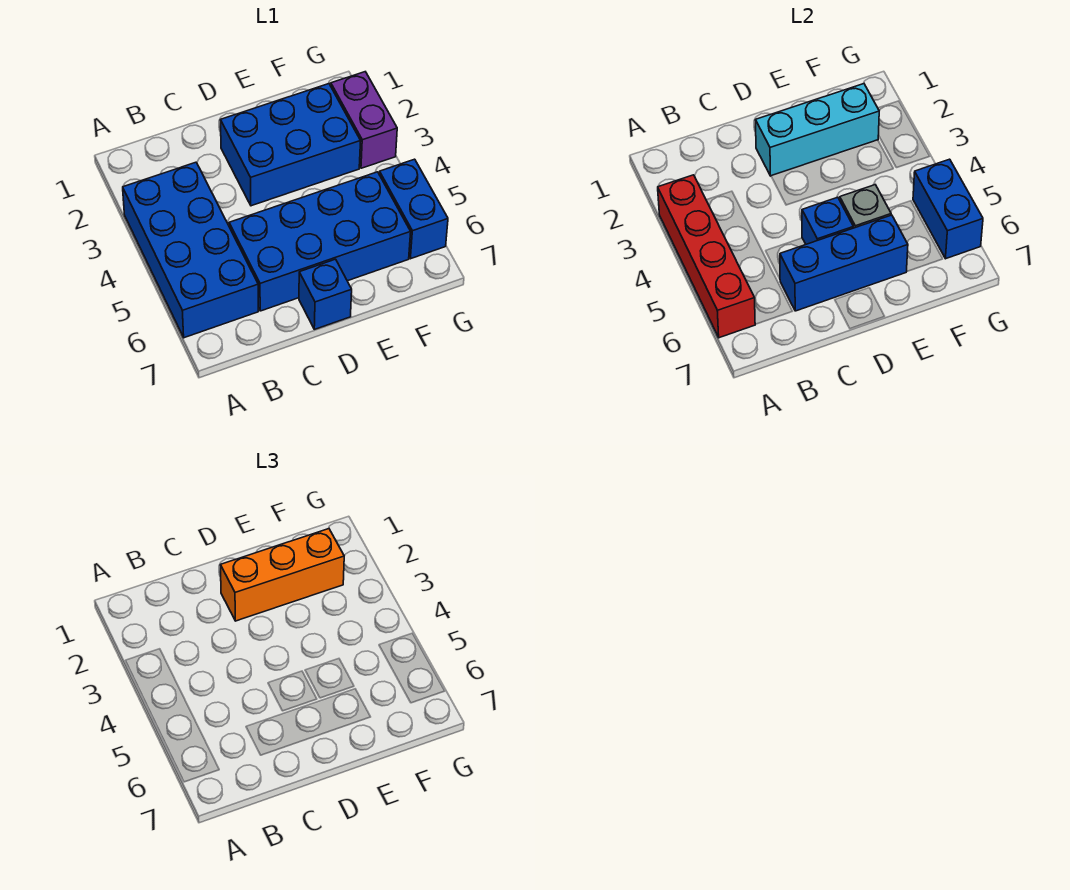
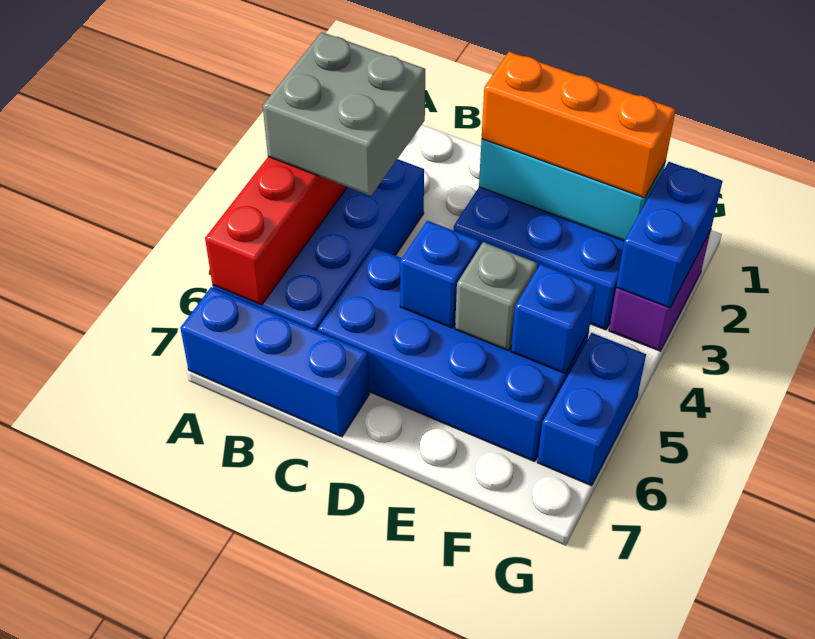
none -> grey 2x2 brick [263,32,425,196]
blue 1x3 brick [780,215,908,311] -> blue 1x3 brick moved to [180,287,369,437]
blue 1x1 brick [299,259,352,329] -> blue 1x1 brick moved to [511,264,596,373]
blue 1x2 brick [913,159,983,259] -> blue 1x2 brick moved to [616,162,722,308]

